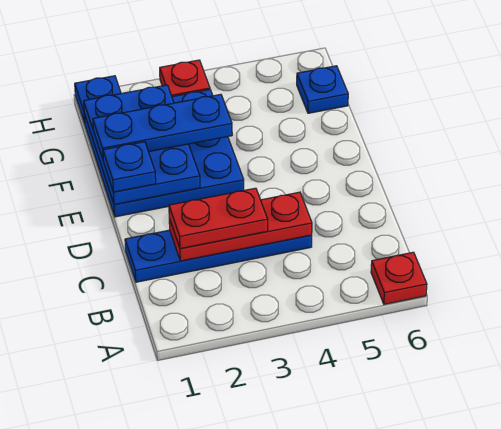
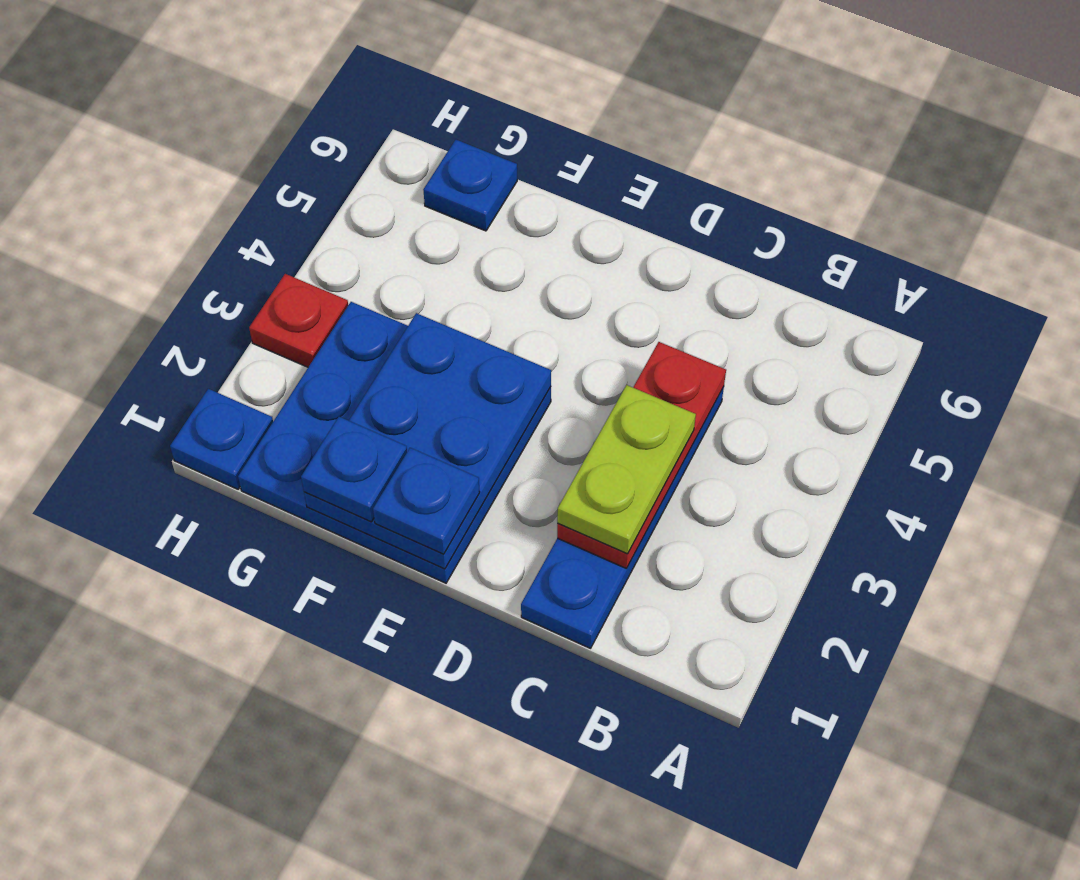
red 1x1 plate [371,252,427,304] -> none
red 1x2 plate [169,188,268,249] -> lime 1x2 plate [557,385,696,554]
blue 2x3 plate [84,85,200,205] -> blue 2x3 plate turned to [304,313,551,569]
blue 1x3 plate [93,94,232,159] -> blue 1x1 plate [301,417,407,522]

